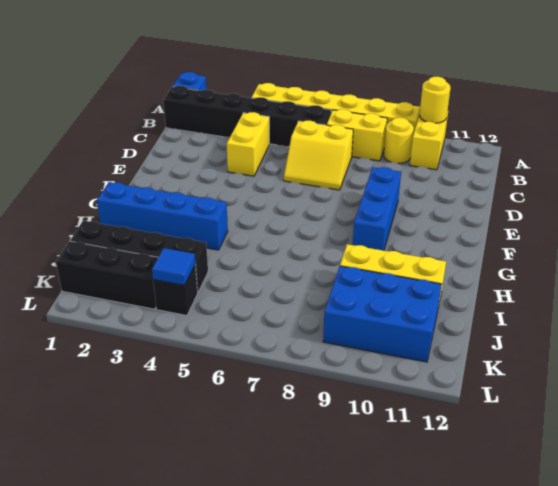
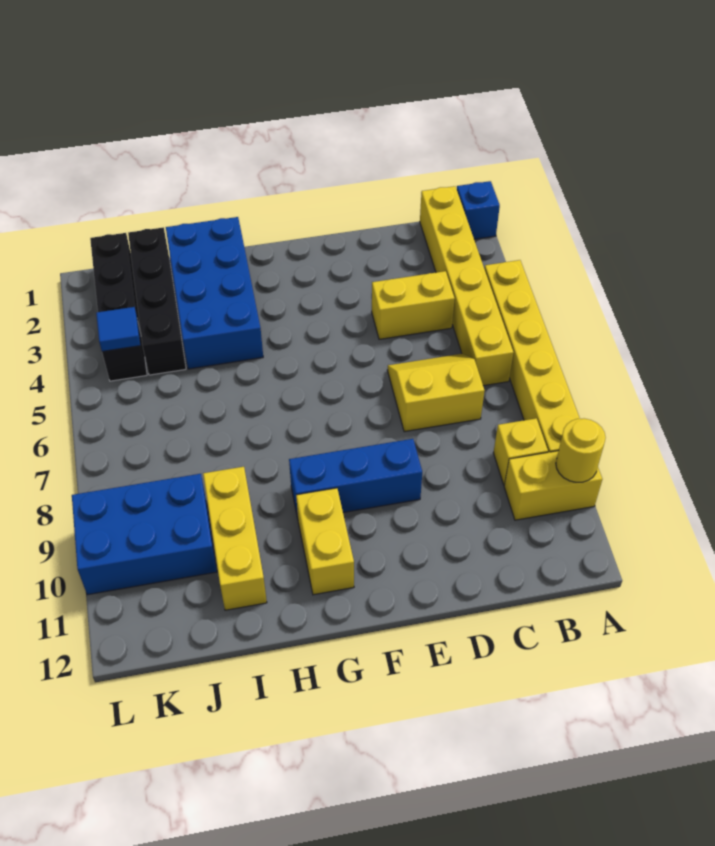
black 1x6 brick [163,86,331,147] -> yellow 1x6 brick [420,186,514,386]
yellow 1x2 brick [327,109,387,161] -> yellow 1x2 brick moved to [296,488,354,595]
yellow 1x1 round brick [384,118,414,164] -> yellow 1x1 brick [493,418,548,485]
yellow 2x2 slope [284,121,353,190] -> yellow 2x2 slope turned to [387,354,485,432]
blue 1x4 brick [97,182,228,250] -> blue 2x4 brick [166,217,263,369]
blue 2x3 brick [323,266,442,362] -> blue 2x3 brick turned to [72,474,217,595]

